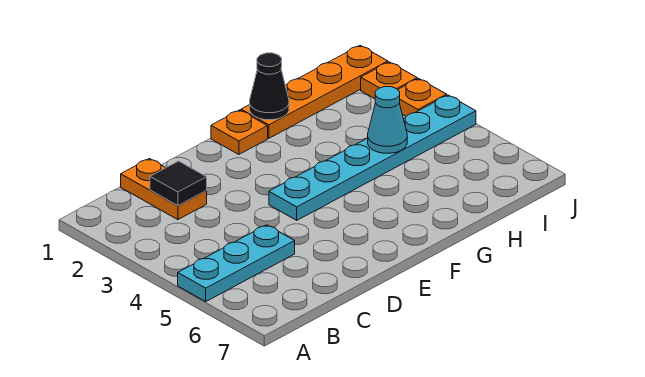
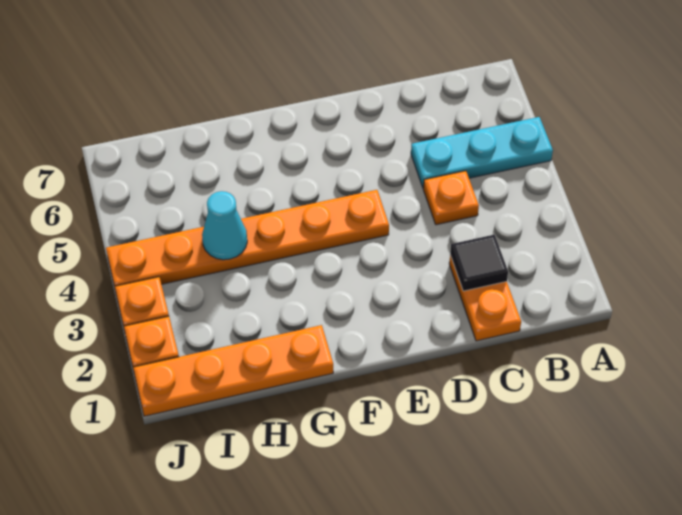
cyan 1x6 plate [269,95,476,220] -> orange 1x6 plate [106,190,389,287]
orange 1x1 plate [211,110,268,154] -> orange 1x1 plate moved to [423,171,479,225]
black 1x1 cone [250,53,289,120] -> none

